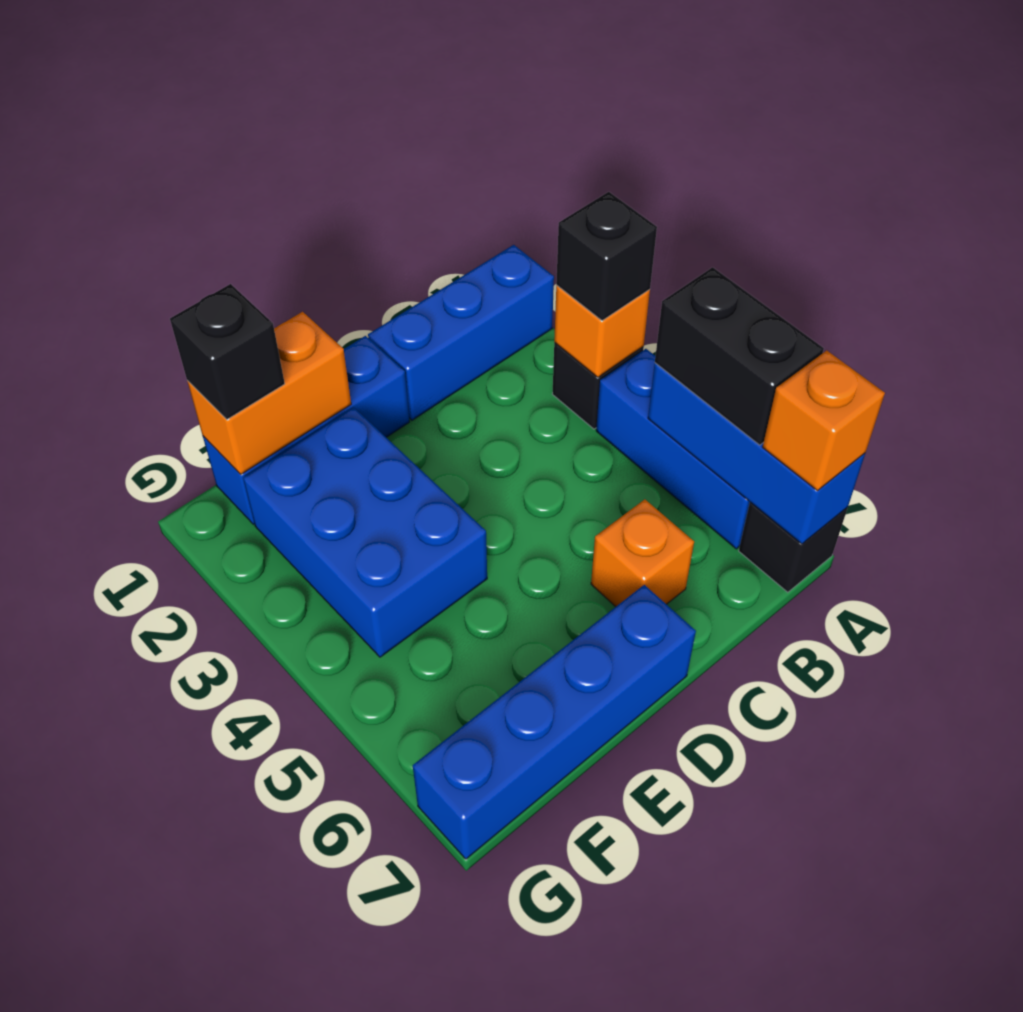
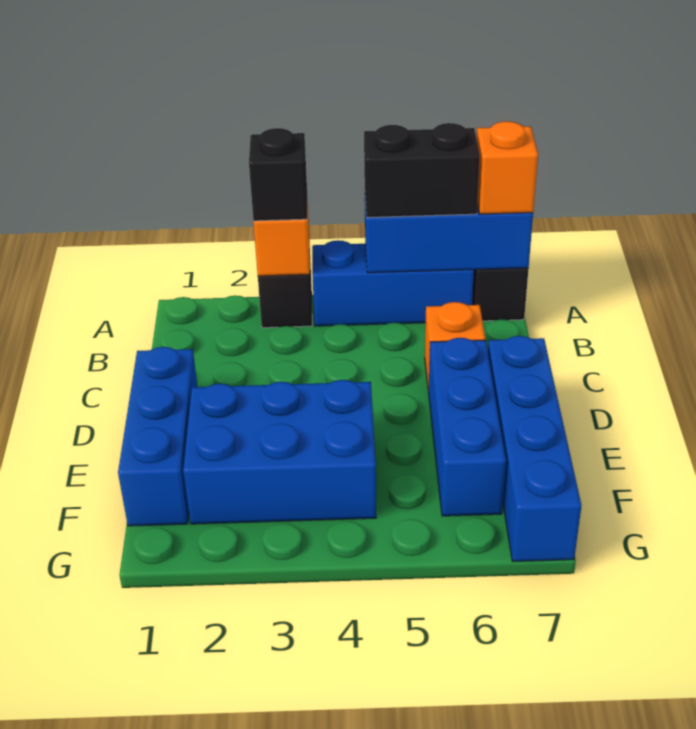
blue 1x3 brick [368,245,554,420] -> blue 1x3 brick moved to [429,338,506,516]
orange 1x2 brick [187,312,351,474] -> none
black 1x1 brick [170,284,285,419] -> none

